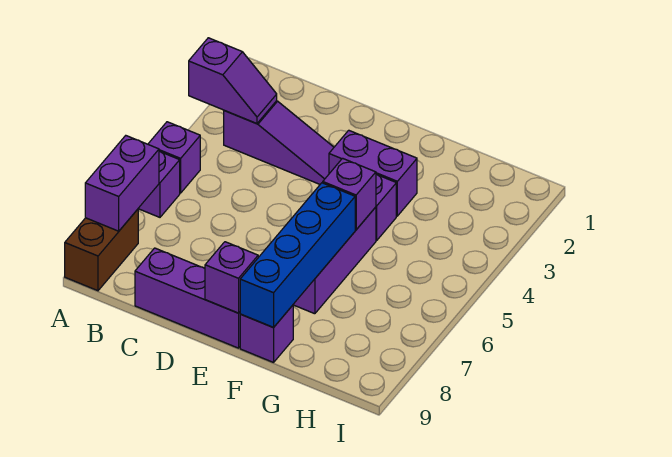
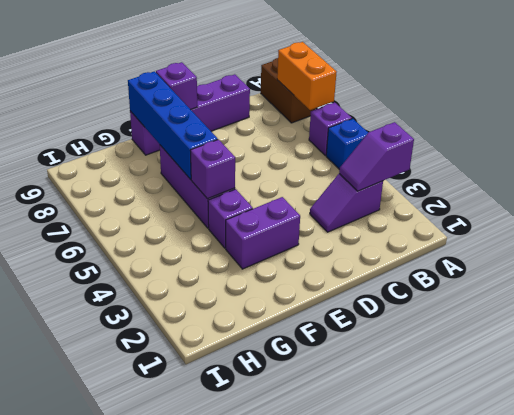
purple 1x1 brick [148,122,200,193] -> blue 1x1 brick [326,119,368,169]
purple 1x2 brick [85,136,159,231] -> orange 1x2 brick [277,42,337,110]
purple 1x3 slope [224,101,334,184] -> purple 1x2 slope [310,174,383,232]

